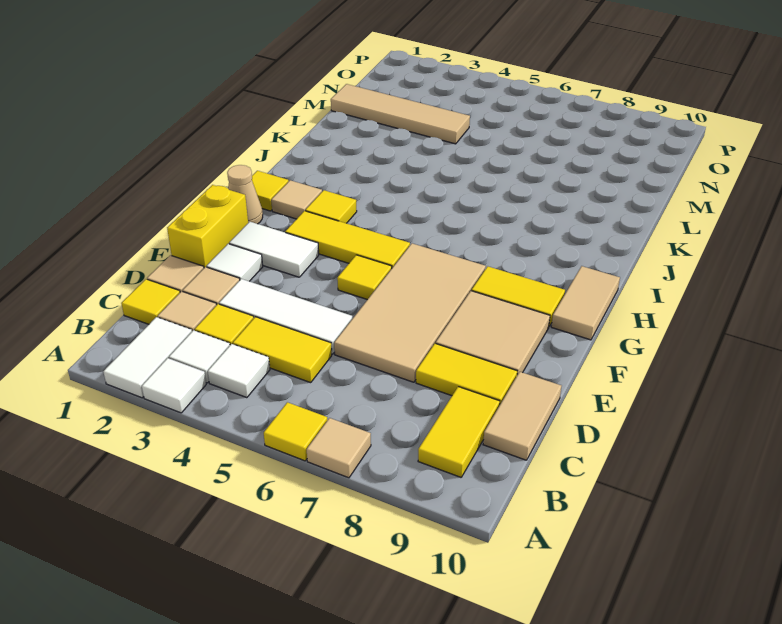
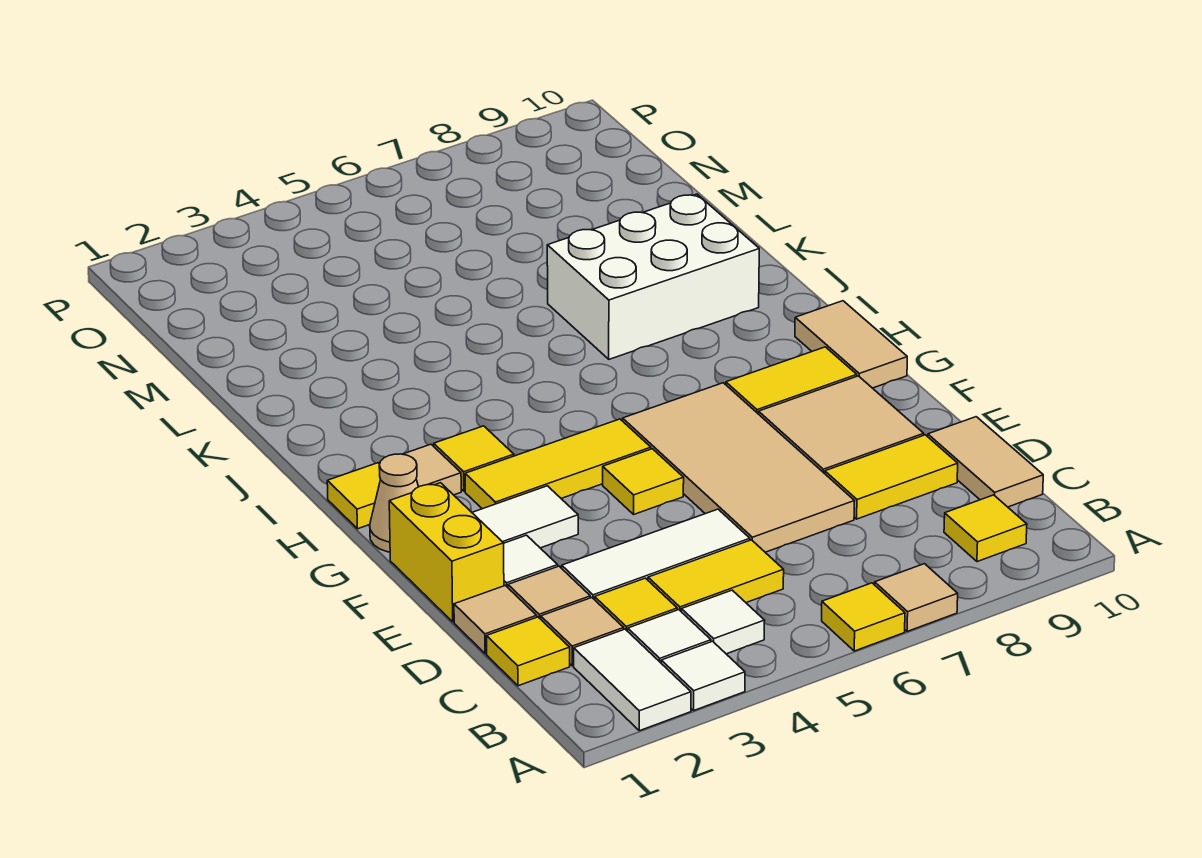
yellow 1x2 tile [418,387,500,477] -> yellow 1x1 tile [944,495,1027,562]
none -> white 2x3 brick [547,194,759,359]
tan 1x4 tile [331,84,470,144] -> none

